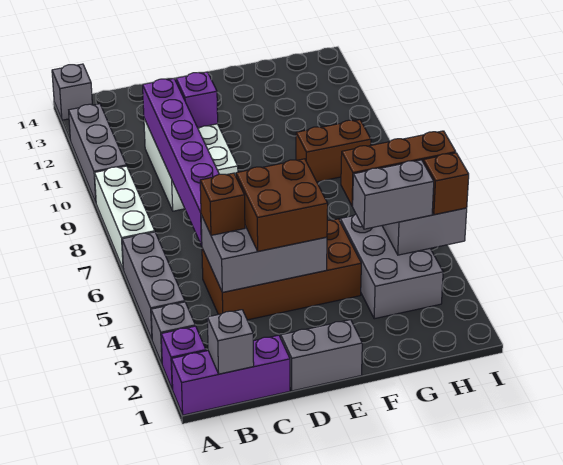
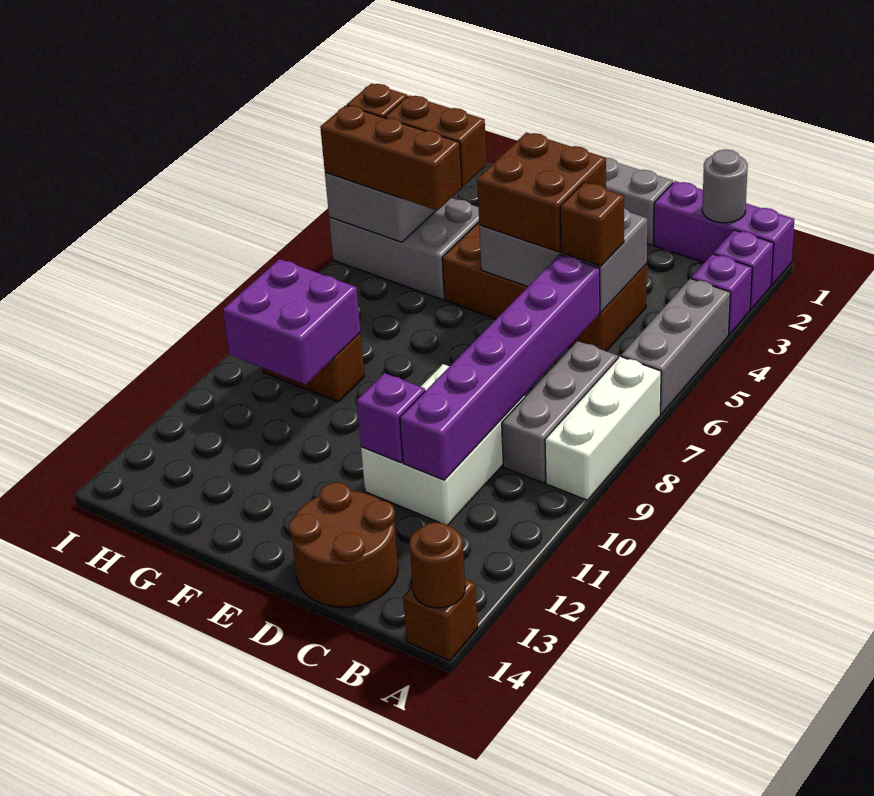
grey 1x1 brick [151,302,195,364] -> purple 1x1 brick [691,254,752,335]
grey 1x3 brick [69,104,127,202] -> grey 1x3 brick moved to [502,341,618,483]
grey 1x1 brick [52,64,92,120] -> brown 1x1 brick [403,579,478,661]
none -> brown 1x1 round brick [410,522,465,608]
grey 1x1 brick [207,310,254,374] -> grey 1x1 round brick [702,149,748,223]
none -> brown 2x2 round brick [289,482,398,607]
grey 2x3 brick [340,215,443,319] -> grey 2x3 brick turned to [329,198,479,300]
grey 1x2 brick [353,160,434,229] -> brown 1x2 brick [385,95,487,187]
none -> purple 2x2 brick [223,259,360,384]

